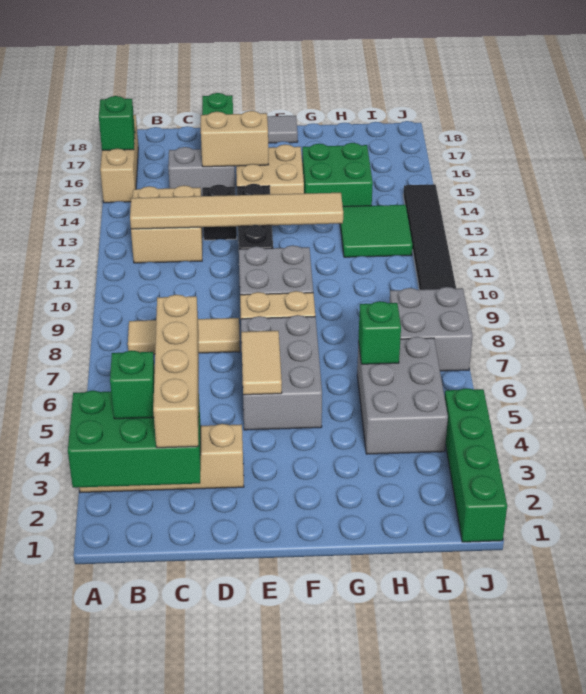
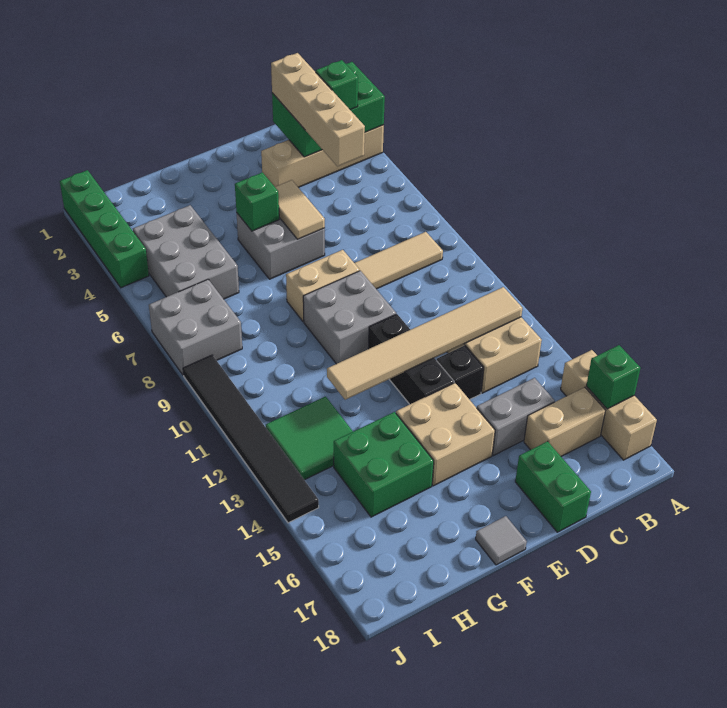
tan 1x2 brick [201,111,268,167] -> tan 1x2 brick moved to [524,387,605,456]
grey 2x3 brick [241,315,322,430] -> grey 2x2 brick [237,214,325,279]
green 1x1 brick [358,301,401,364] -> green 1x1 brick moved to [235,172,279,231]

